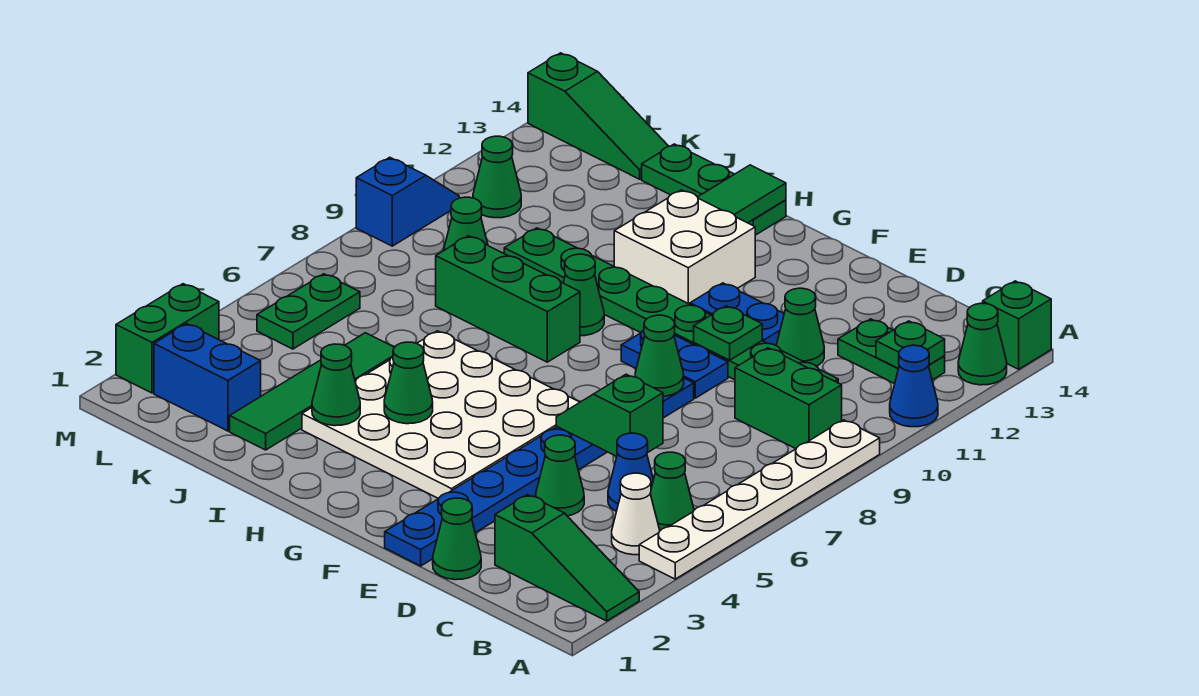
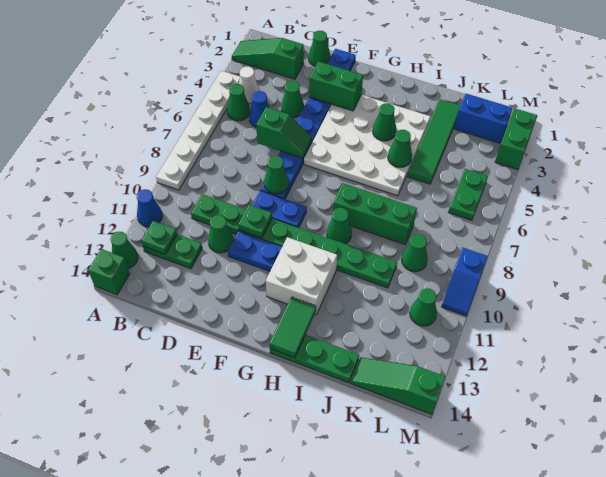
green 1x2 brick [735,348,842,449] -> green 1x2 brick moved to [309,61,363,111]
green 1x1 cone [312,344,360,426] -> green 1x1 cone moved to [388,130,412,167]

